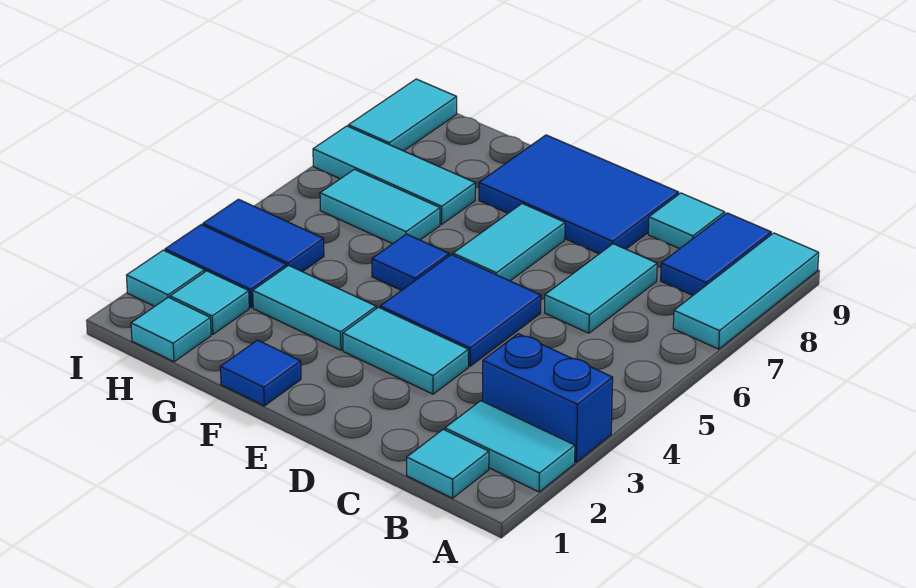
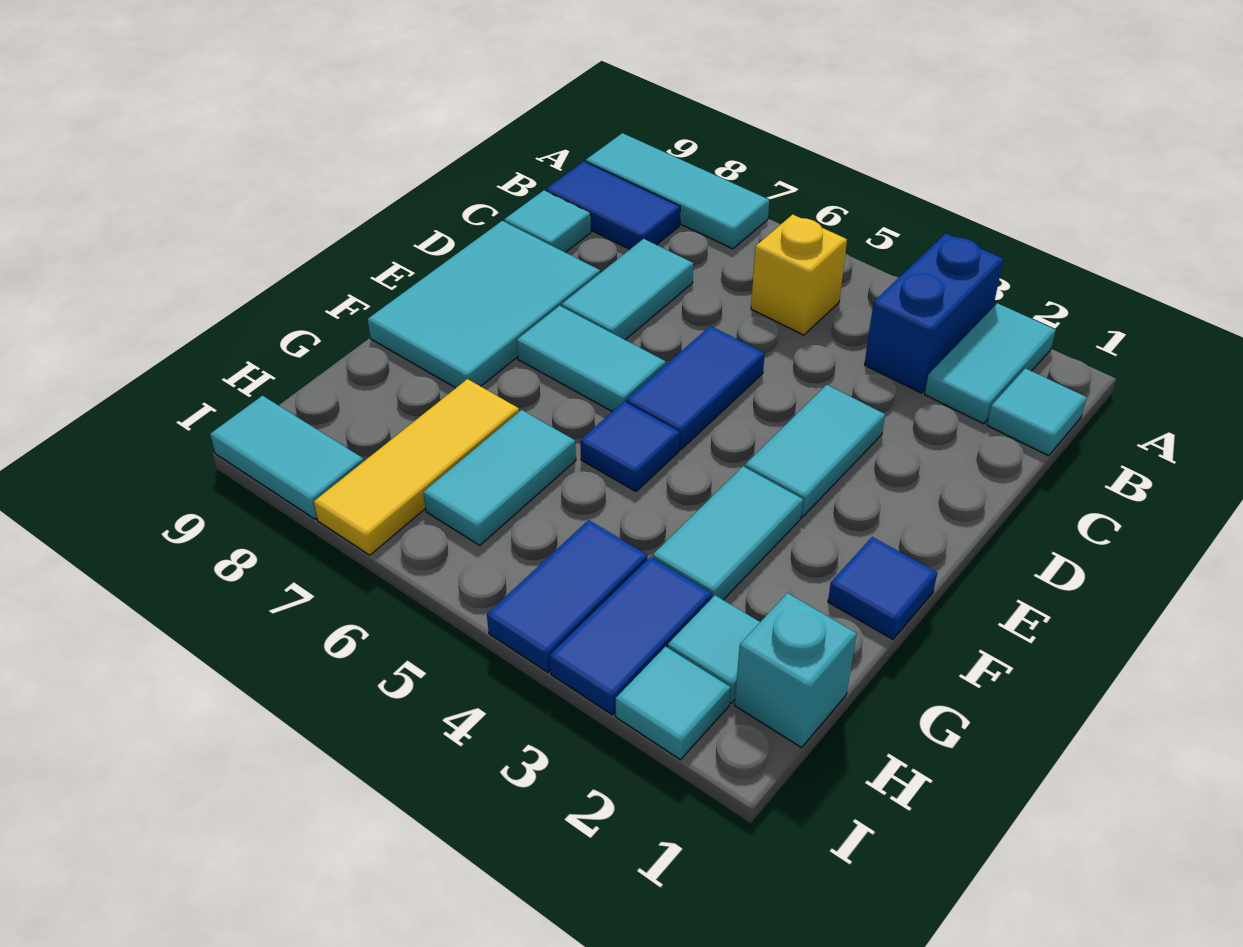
none -> yellow 1x1 brick [751,214,847,335]
cyan 1x2 tile [545,244,657,333] -> cyan 1x2 tile turned to [562,239,693,340]
blue 2x2 tile [380,255,541,366] -> blue 1x2 tile [626,326,765,449]
blue 2x3 tile [479,135,679,254] -> cyan 2x3 tile [368,221,600,388]
cyan 1x3 tile [313,126,475,224] -> yellow 1x3 tile [314,379,519,555]
cyan 1x1 tile [131,297,211,362] -> cyan 1x1 brick [735,593,857,748]

